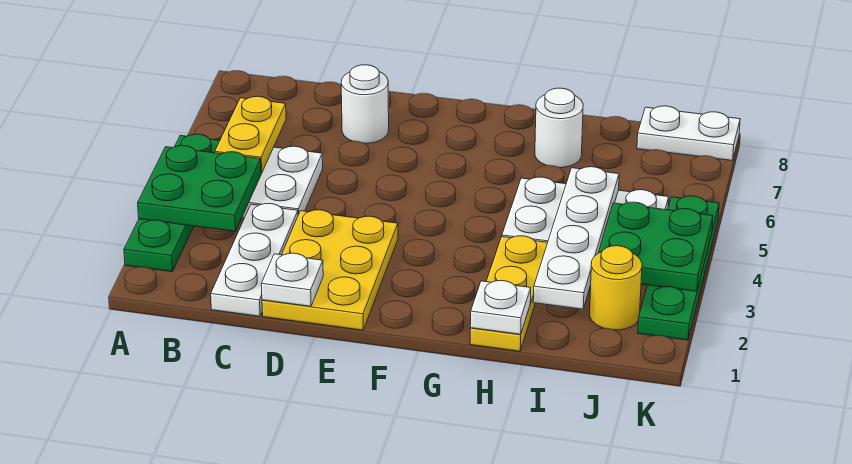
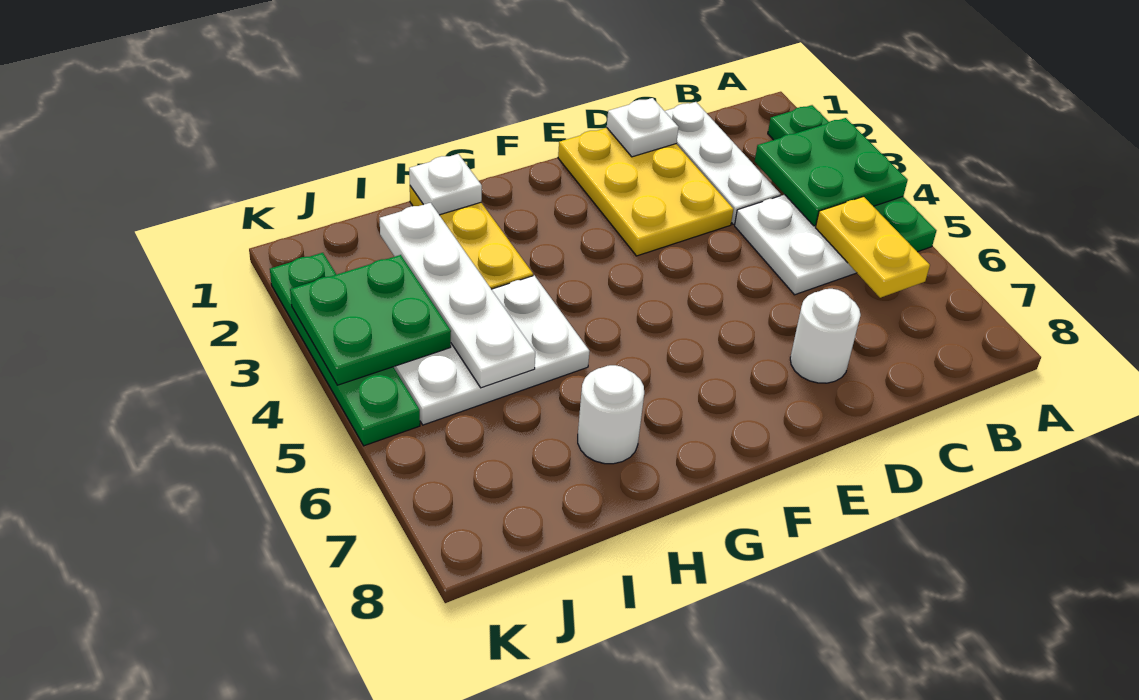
yellow 1x1 round brick [590,246,642,330] -> none
white 1x2 plate [637,106,740,161] -> none

